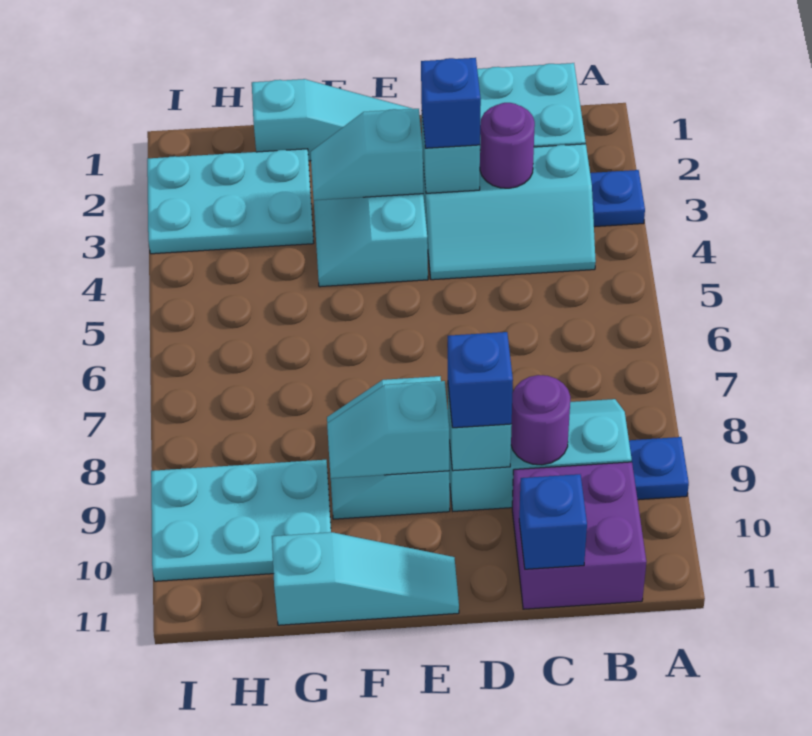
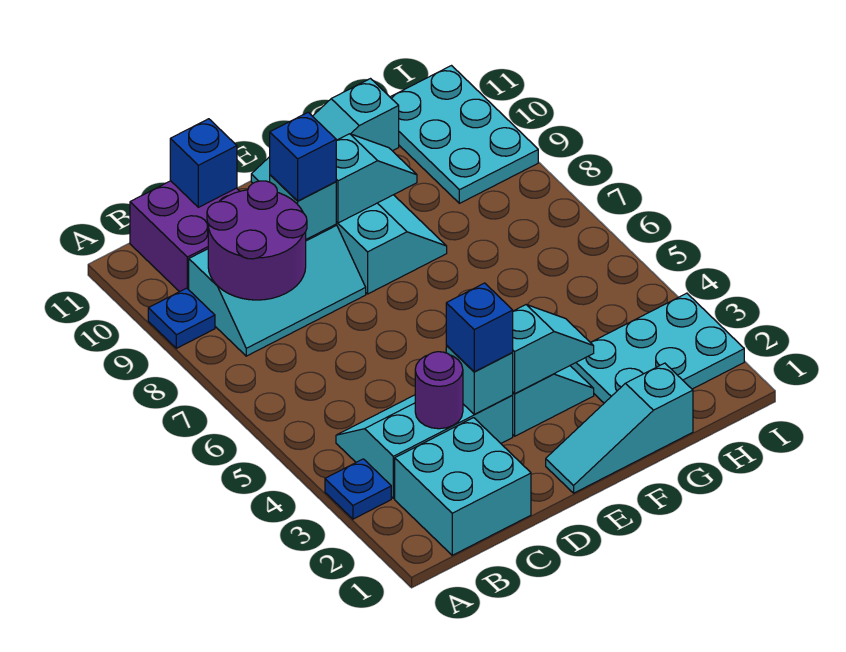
purple 1x1 round brick [511,375,570,465] -> purple 2x2 round brick [207,181,307,300]
cyan 2x3 plate [151,460,331,581] -> cyan 2x3 plate turned to [390,66,538,203]

